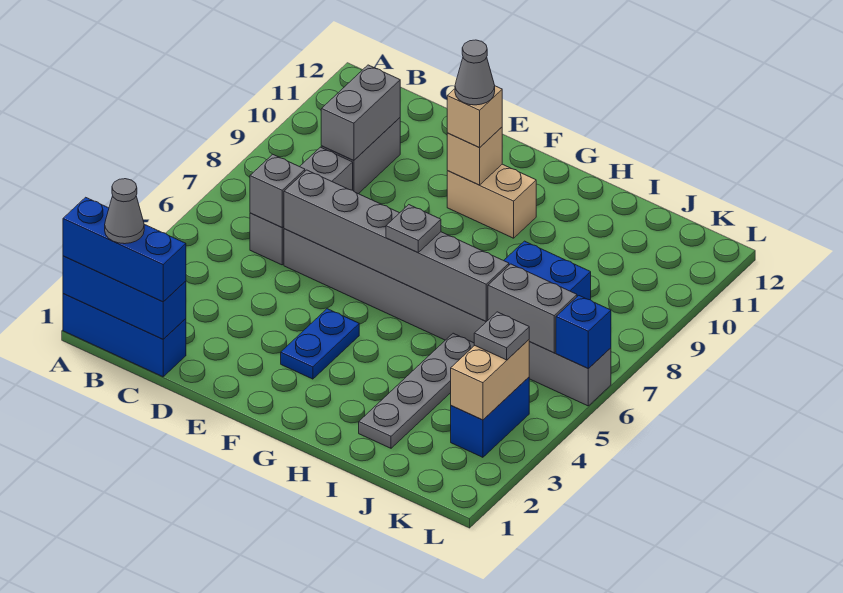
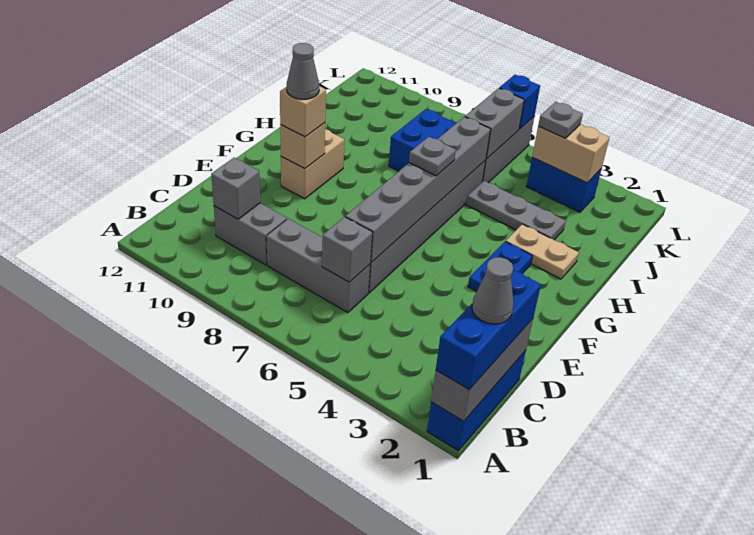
blue 1x3 brick [63,256,186,339] -> grey 1x3 brick [431,319,533,421]
grey 1x2 brick [321,65,400,161] -> grey 1x1 brick [211,158,260,219]
blue 1x2 plate [281,309,359,379] -> blue 1x2 plate turned to [468,241,532,291]
none -> tan 1x2 plate [506,224,579,279]
grey 1x4 plate [359,333,475,448] -> grey 1x3 plate [466,181,566,240]

